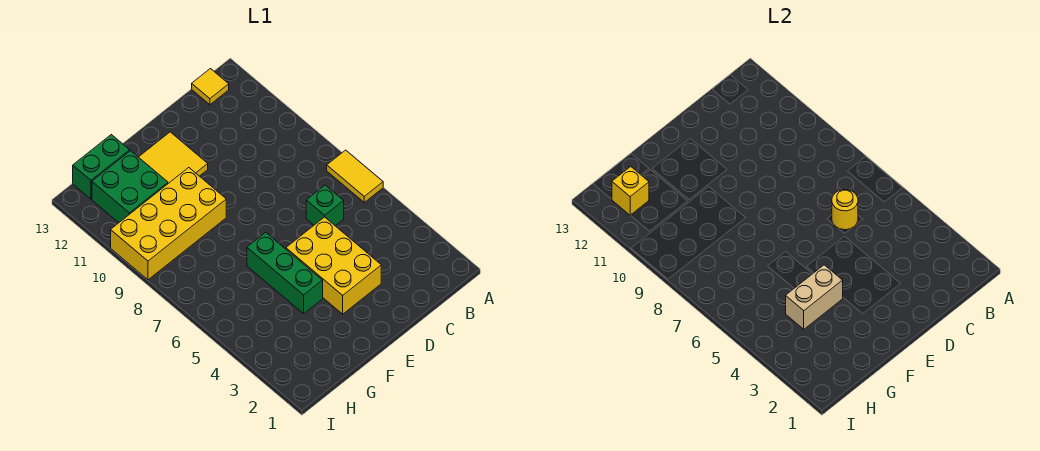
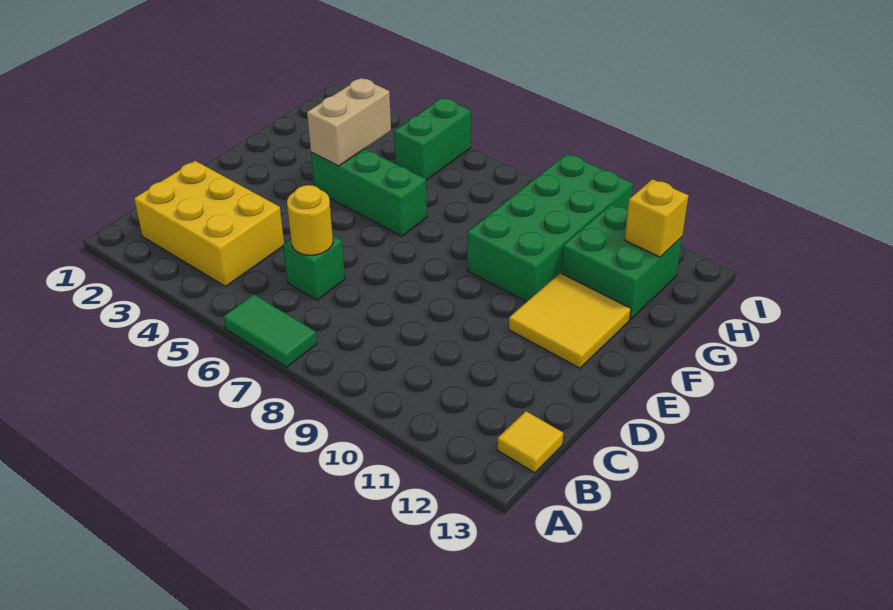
yellow 1x2 tile [327,150,383,202] -> green 1x2 tile [223,294,317,367]
yellow 2x3 brick [286,217,381,314] -> yellow 2x3 brick moved to [134,161,284,287]
yellow 2x4 brick [111,168,226,280] -> green 2x4 brick [467,154,633,302]
green 1x2 brick [73,135,130,199] -> green 1x2 brick moved to [394,98,471,180]

